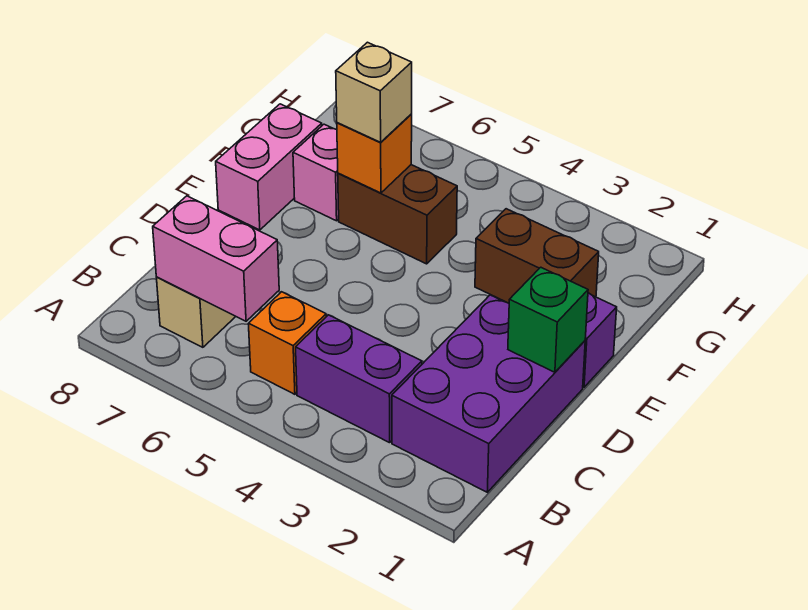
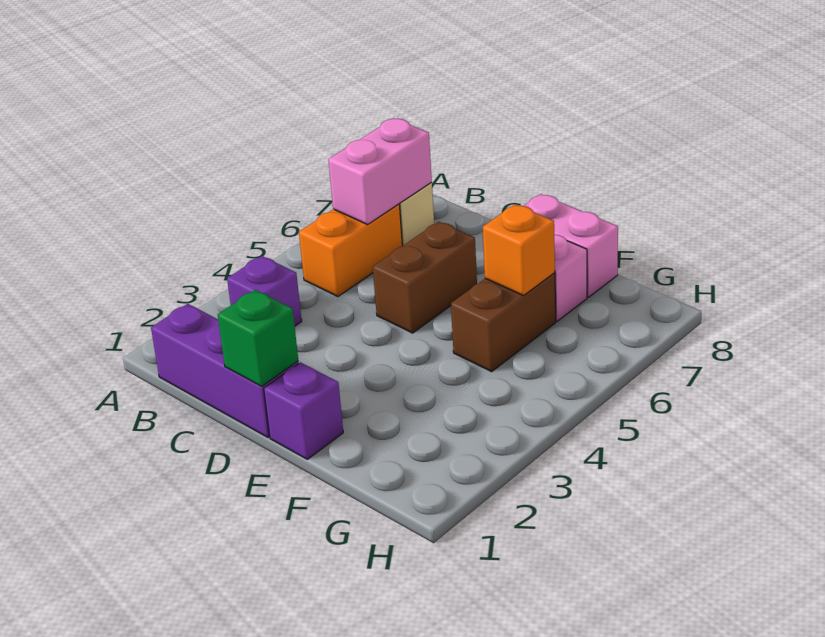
purple 2x3 brick [392,295,585,492] -> purple 1x3 brick [151,304,299,438]
purple 1x2 brick [296,315,422,443] -> purple 1x1 brick [227,256,302,326]
orange 1x1 brick [248,292,326,394] -> orange 1x2 brick [299,204,402,297]
brown 1x2 brick [475,209,599,303] -> brown 1x2 brick moved to [373,222,477,333]
tan 1x1 brick [336,42,412,142] -> none

